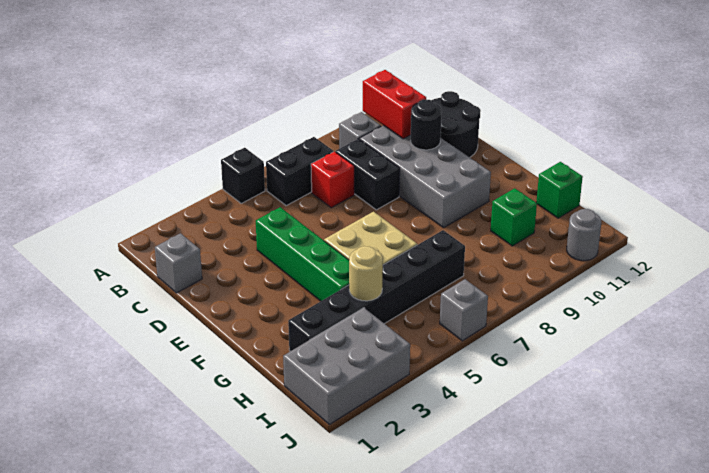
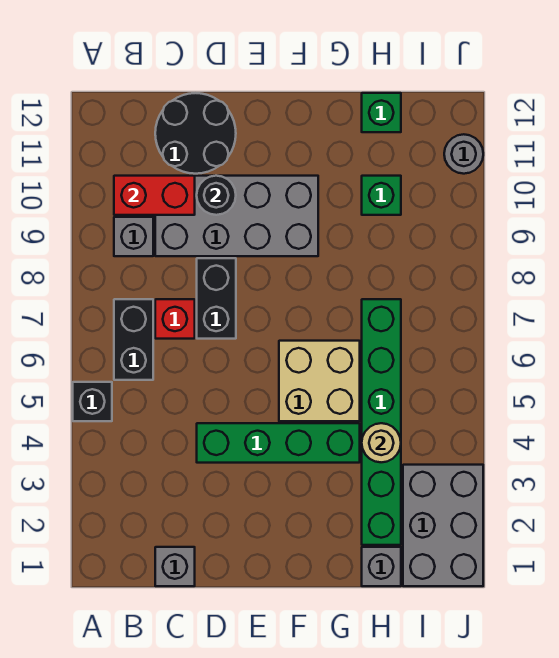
black 1x2 brick [336,139,400,210] -> black 1x2 brick turned to [197,258,236,339]
black 1x6 brick [288,230,465,351] -> green 1x6 brick [362,299,401,545]
grey 1x1 brick [440,279,488,341] -> grey 1x1 brick moved to [362,547,401,586]

